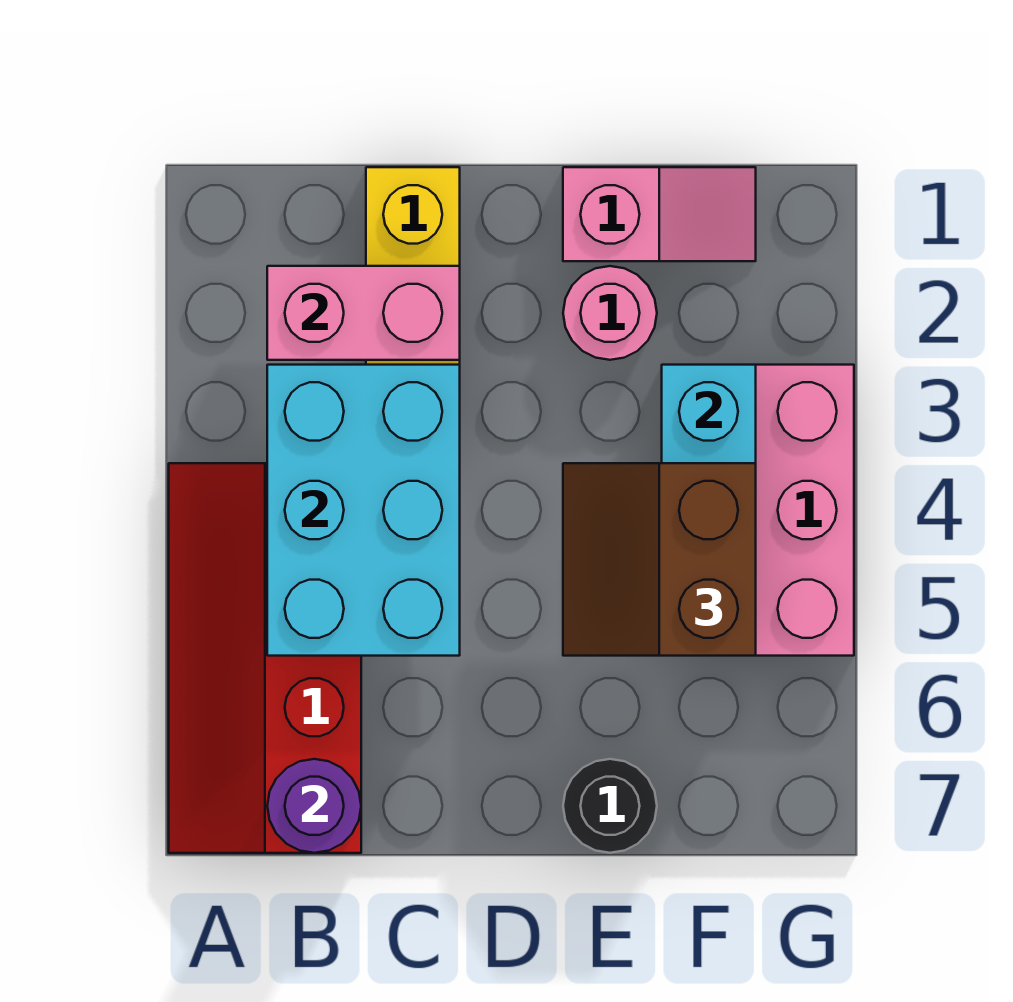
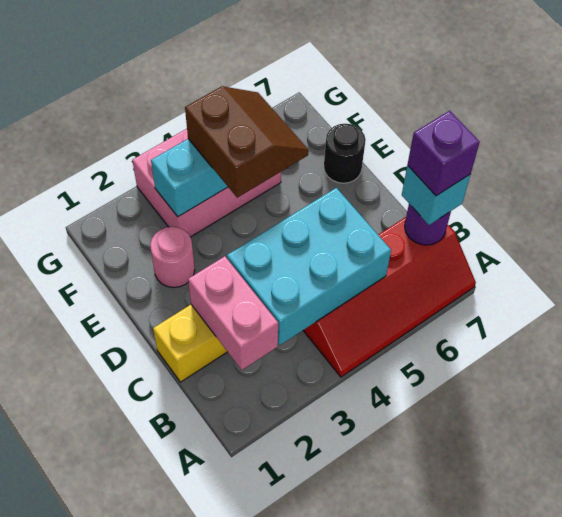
none -> cyan 1x1 brick [402,166,470,225]
none -> purple 1x1 brick [407,111,480,196]
pink 1x2 slope [563,167,756,261] -> none
brown 2x2 slope [563,463,756,656] -> brown 2x2 slope turned to [185,86,309,198]

